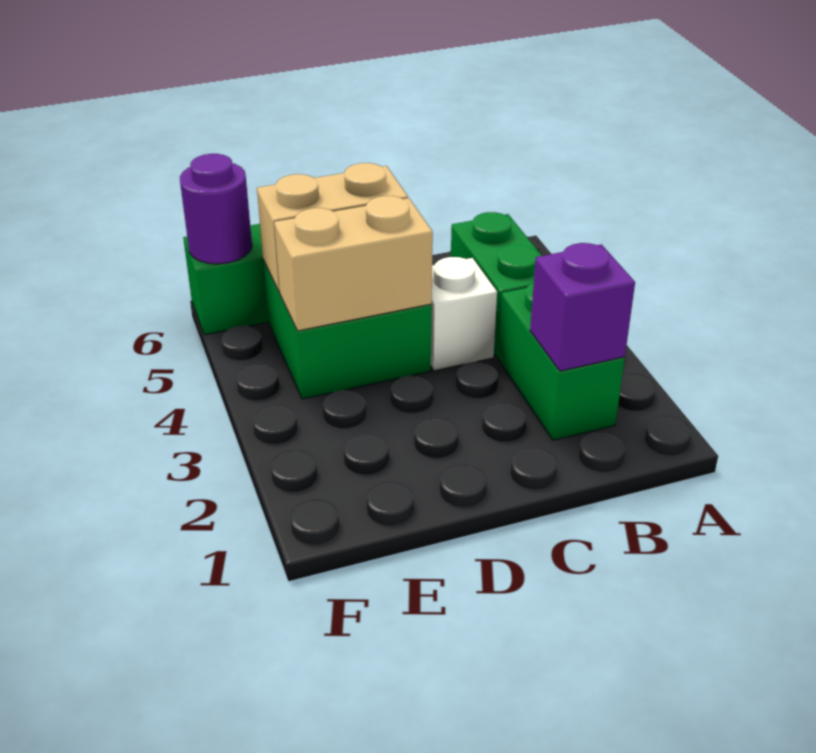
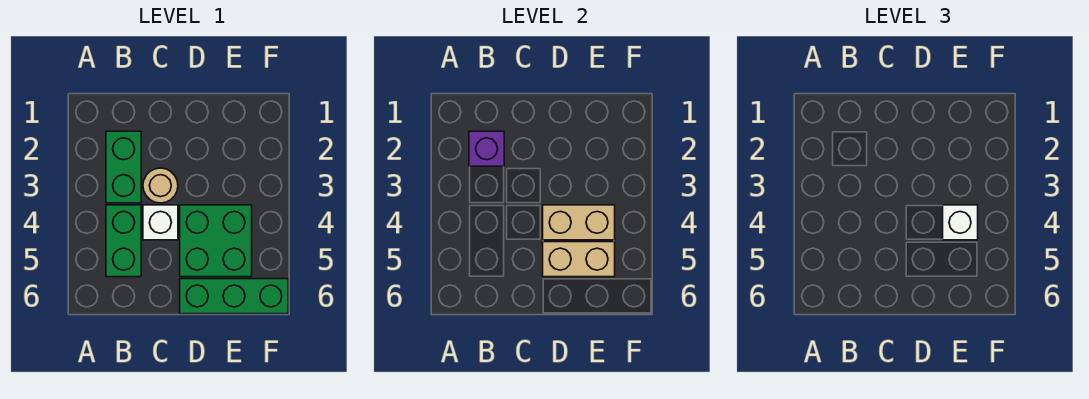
none -> tan 1x1 round brick [143,168,178,203]
none -> white 1x1 brick [943,205,978,240]
purple 1x1 round brick [180,154,252,264] -> none

